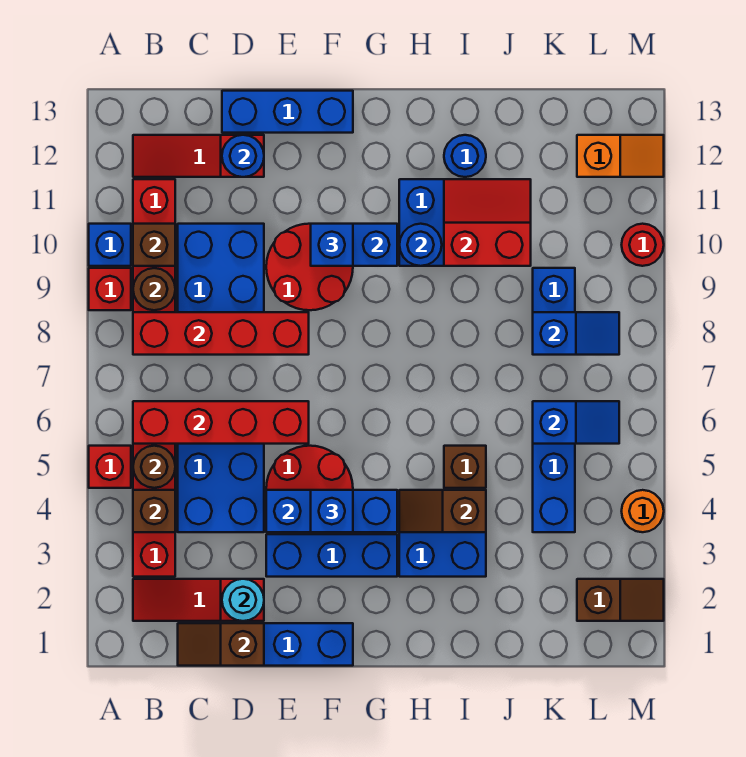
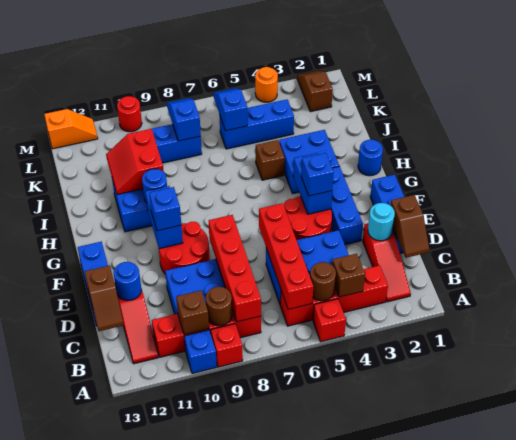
blue 1x3 brick [266,490,397,532] -> blue 1x2 brick [293,153,332,214]
brown 1x2 slope [399,490,486,532] -> brown 1x2 slope moved to [85,265,124,331]
blue 1x1 round brick [444,135,486,177] -> blue 1x1 round brick moved to [358,140,383,176]
orange 1x2 slope [577,135,664,177] -> orange 1x2 slope turned to [44,109,98,149]

